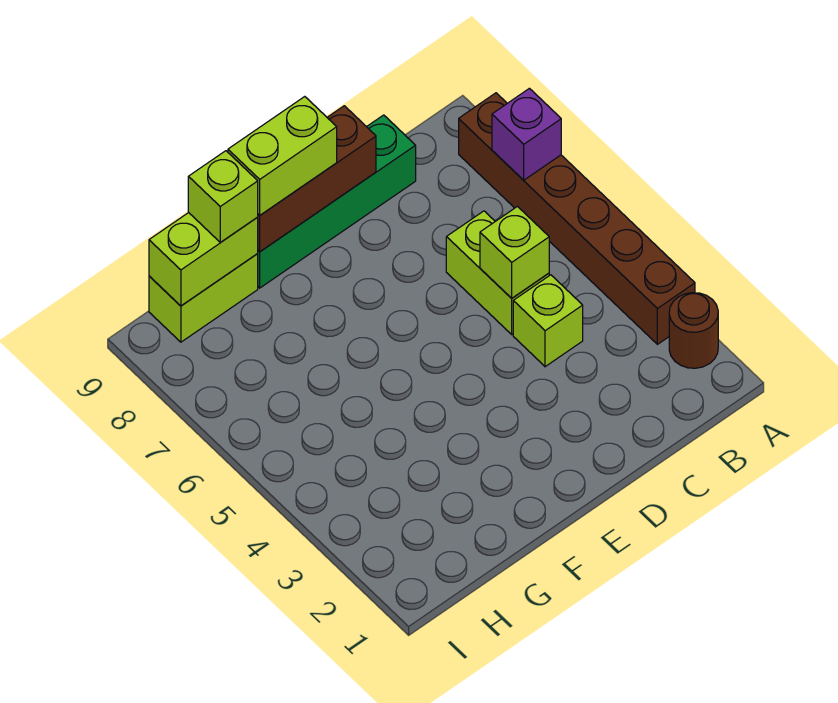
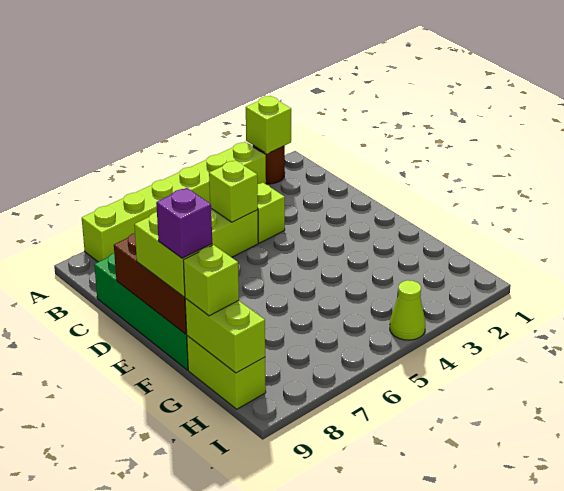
none -> lime 1x1 brick [246,96,291,154]
brown 1x6 brick [459,93,695,344] -> lime 1x6 brick [82,142,266,262]
purple 1x1 brick [492,88,561,180] -> purple 1x1 brick moved to [156,188,212,258]
none -> lime 1x1 cone [390,280,425,340]

